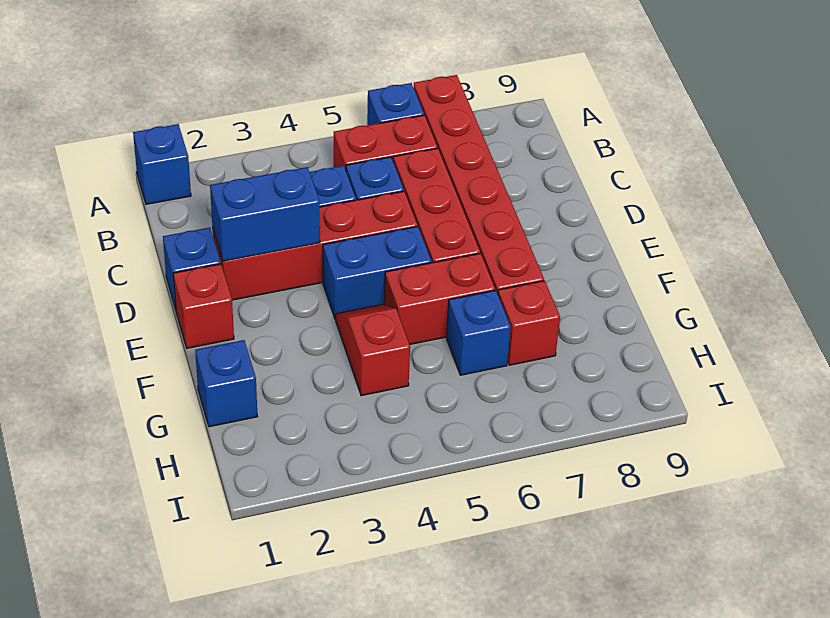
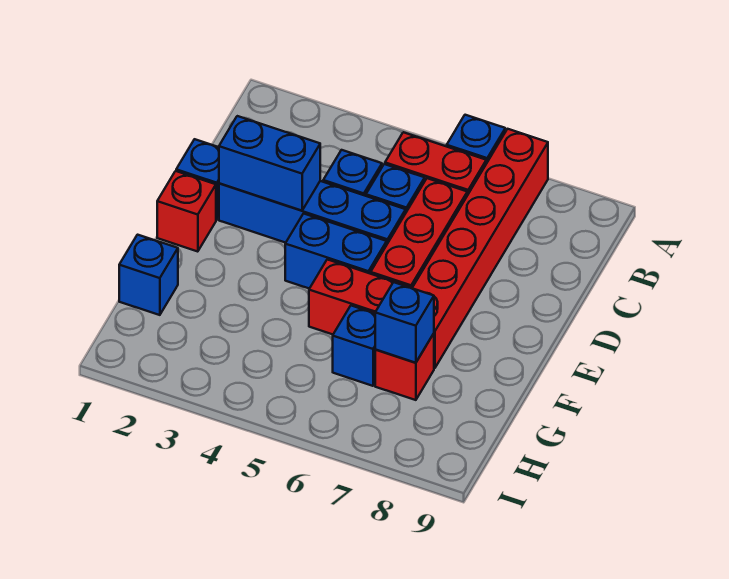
blue 1x1 brick [133,124,191,204] -> blue 1x1 brick moved to [375,282,434,363]
red 1x4 brick [213,191,417,300] -> blue 1x4 brick [219,181,406,244]
red 1x2 slope [336,305,410,396] -> none

